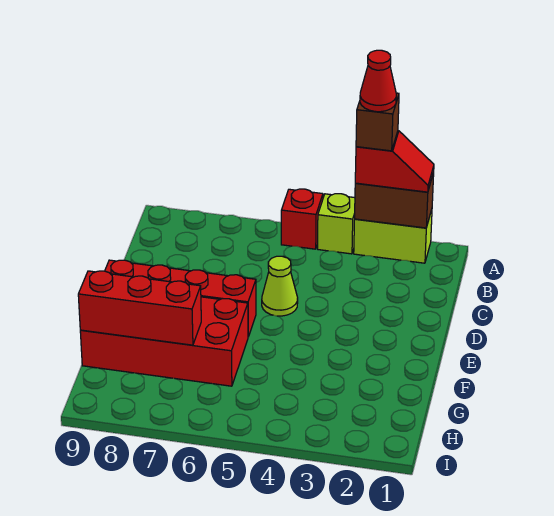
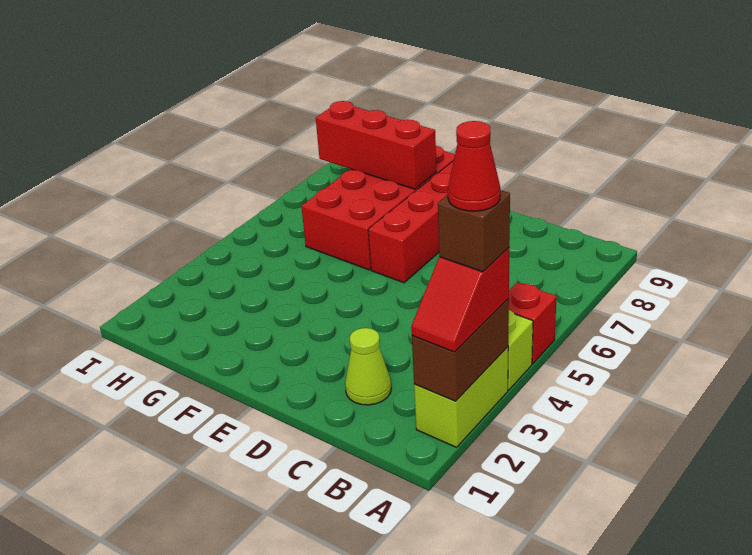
lime 1x1 cone [262,256,298,316] -> lime 1x1 cone moved to [345,328,391,405]
red 1x3 brick [78,271,201,345] -> red 1x3 brick turned to [316,101,436,189]

